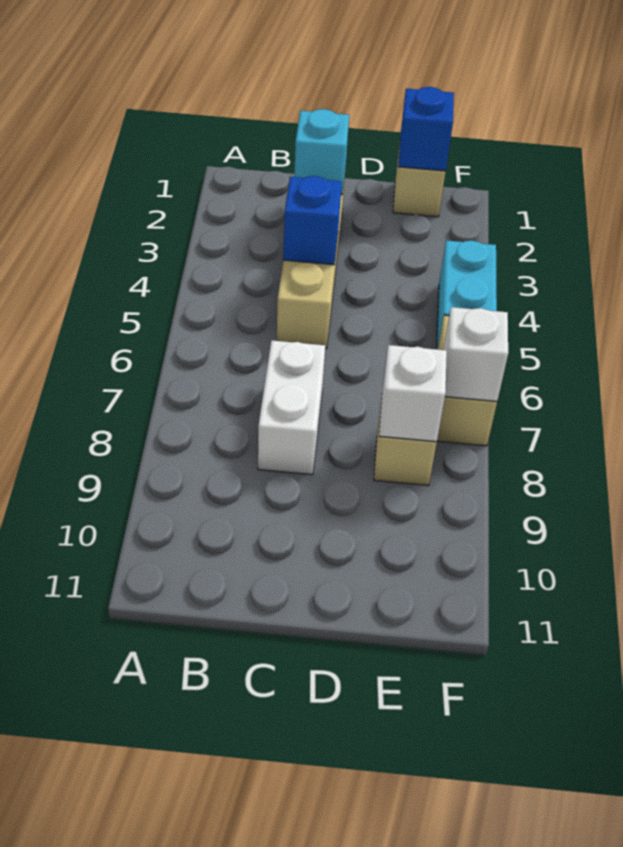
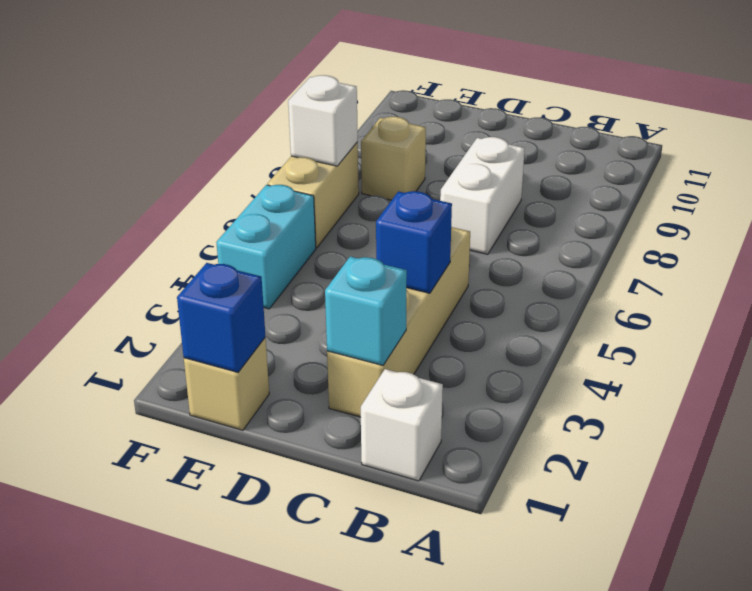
white 1x1 brick [379,345,447,442] -> white 1x1 brick moved to [361,369,443,481]

